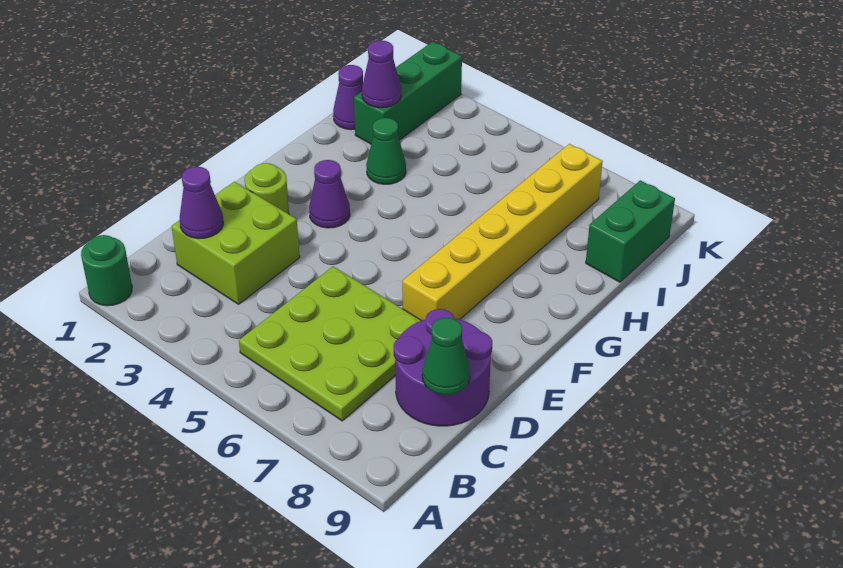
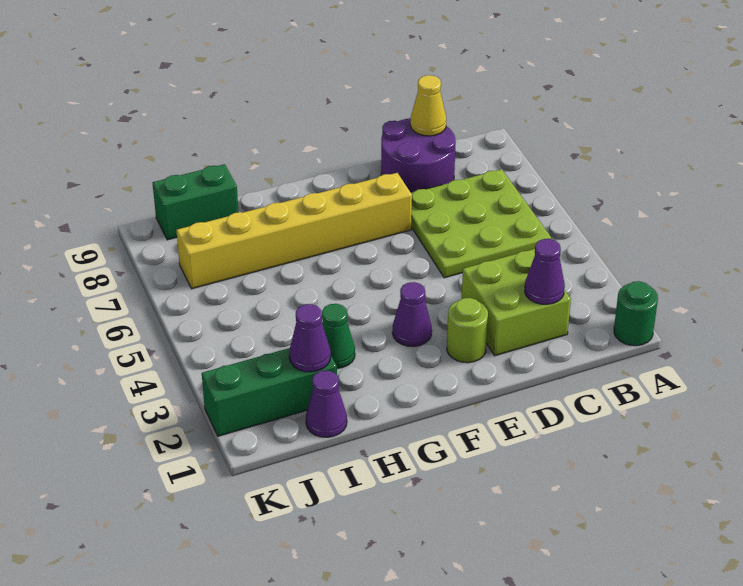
green 1x1 cone [422,318,470,395] -> yellow 1x1 cone [410,75,446,136]

